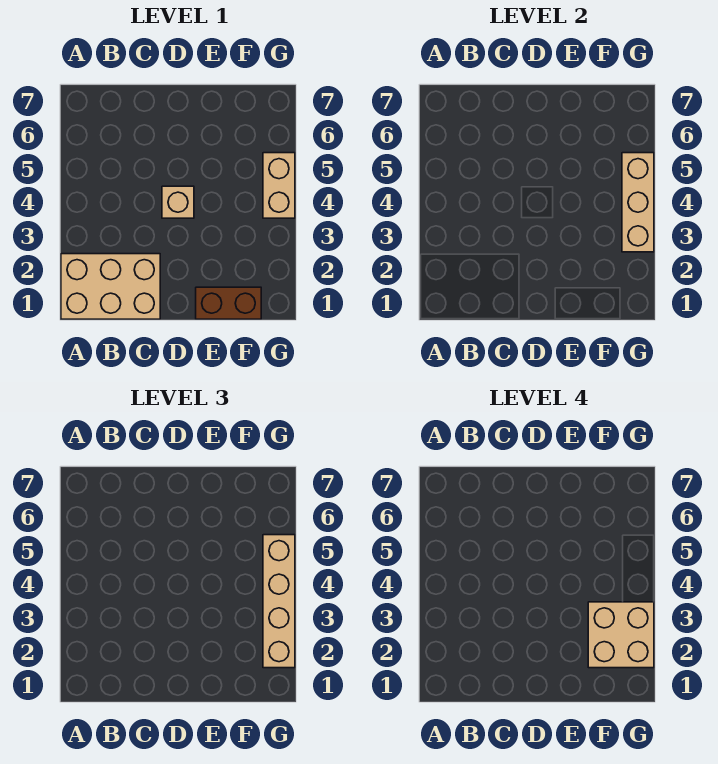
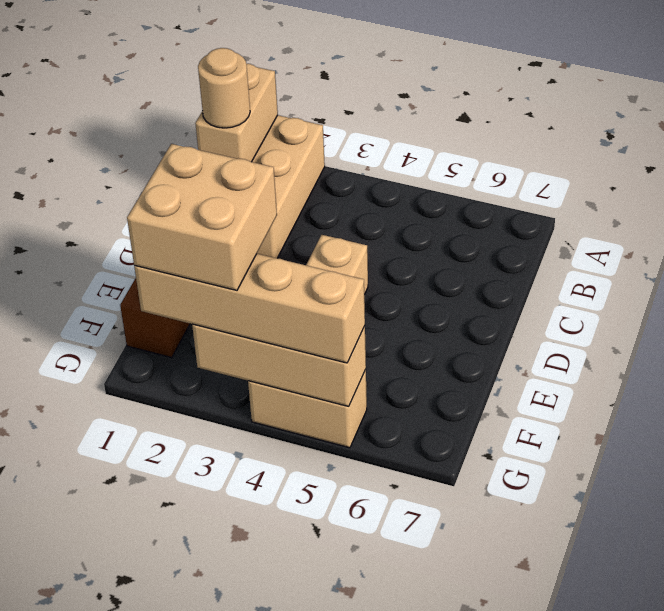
none -> tan 1x2 brick [195,64,278,162]
none -> tan 1x1 round brick [198,48,250,128]

